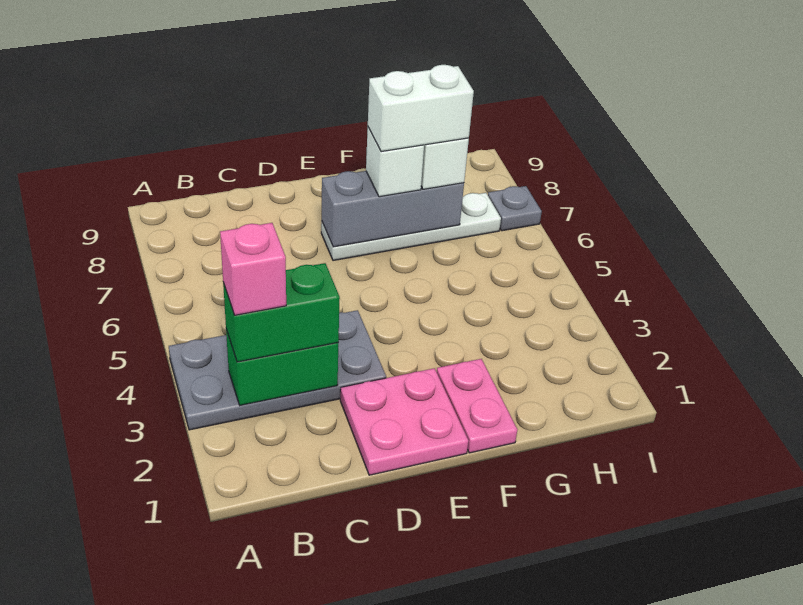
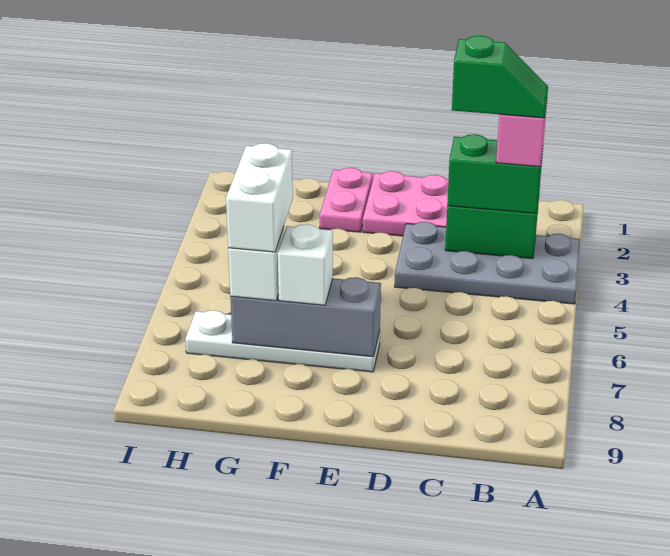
none -> green 1x2 slope [452,36,548,118]
white 1x2 brick [368,65,474,152] -> white 1x2 brick turned to [226,143,293,252]
grey 1x1 plate [488,186,542,231] -> none

